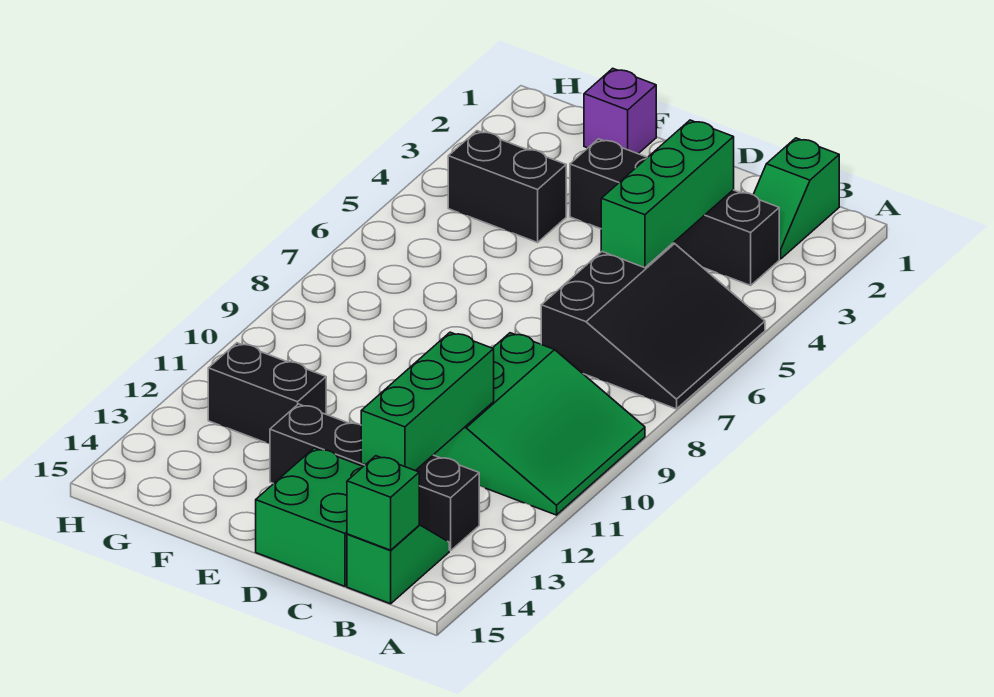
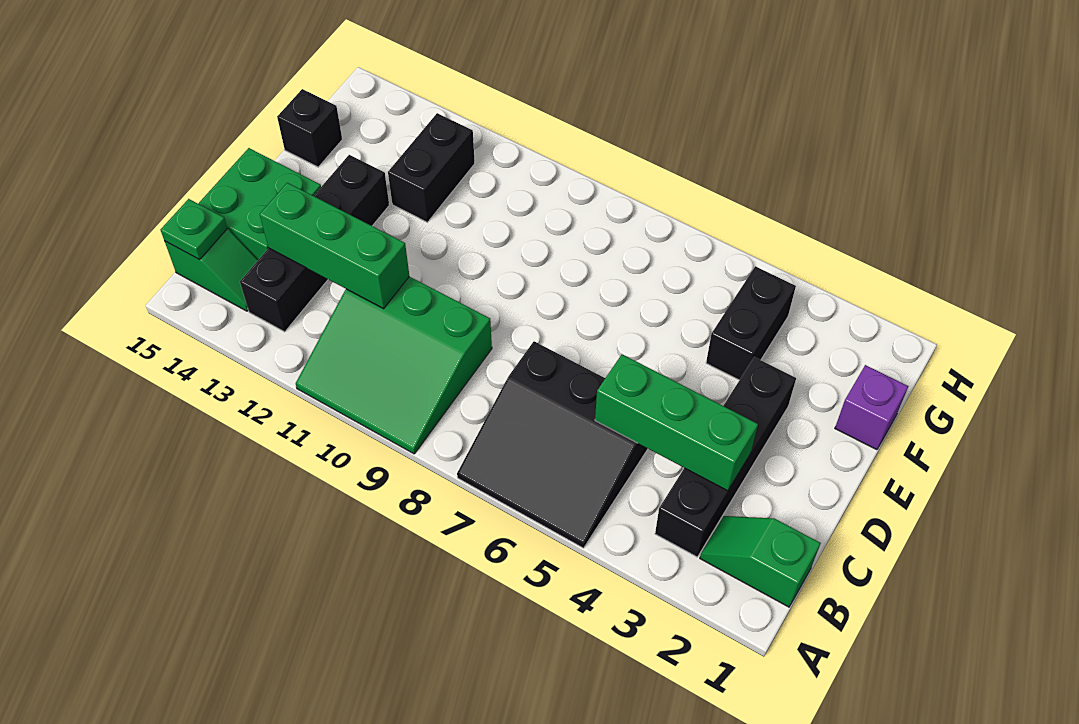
green 1x1 brick [347,456,419,550] -> green 1x1 plate [160,199,227,260]
none -> black 1x1 brick [277,89,342,167]

